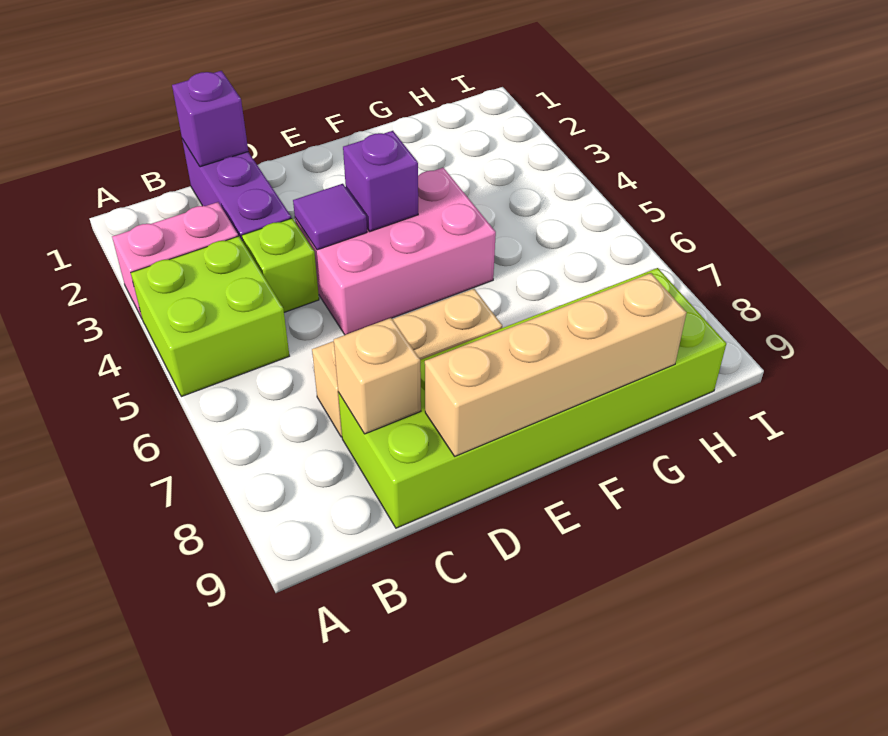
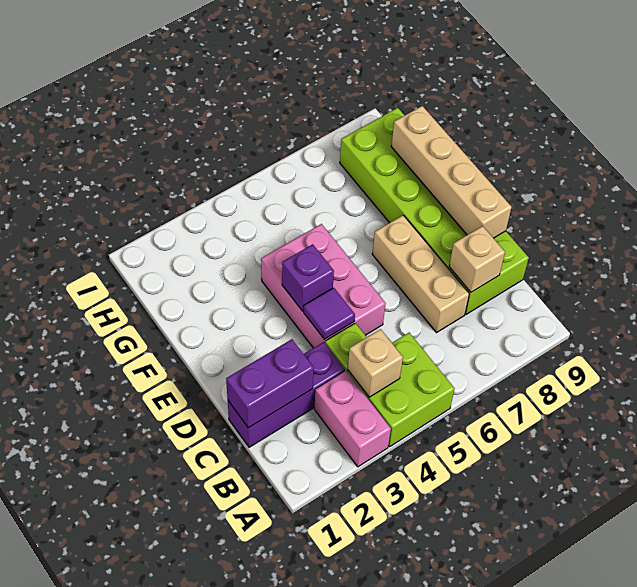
none -> tan 1x1 brick [348,329,403,397]
purple 1x1 brick [172,71,248,167] -> purple 1x2 brick [226,339,314,428]

